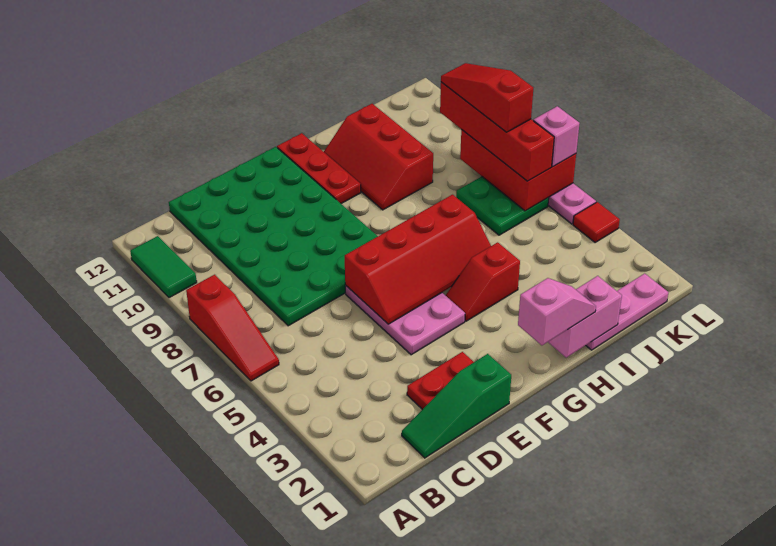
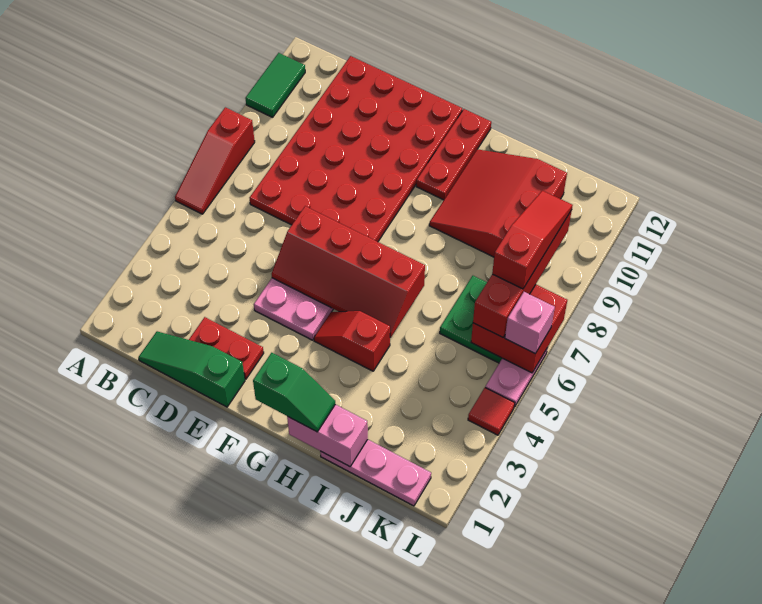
green 4x6 plate [169,147,378,326] -> red 4x6 plate [250,56,462,242]
pink 1x2 slope [518,278,596,345] -> green 1x2 slope [253,353,335,432]
red 2x3 slope [324,104,433,210] -> red 3x3 slope [429,149,567,257]
red 2x3 brick [460,119,576,211] -> red 2x2 brick [471,285,567,373]

